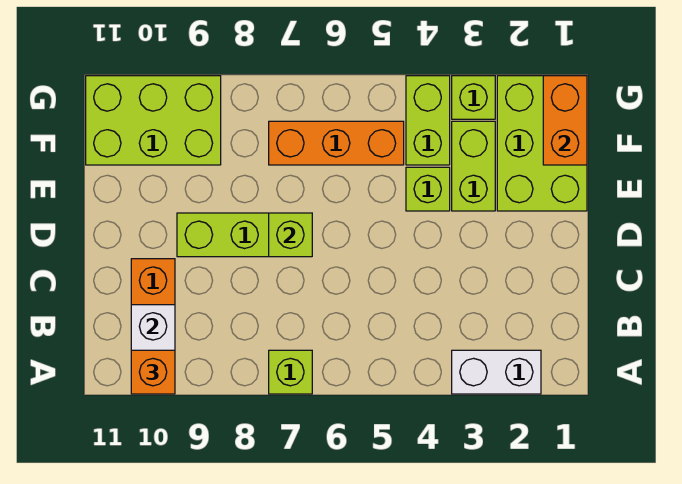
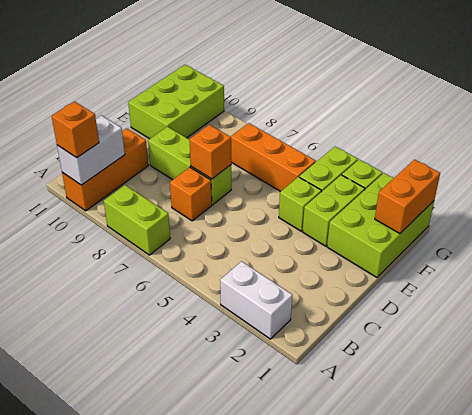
lime 1x1 brick [269,350,312,394] -> lime 1x2 brick [104,185,170,255]
none -> orange 1x1 brick [170,167,212,221]
lime 1x1 brick [269,213,312,257] -> orange 1x1 brick [189,125,231,179]
lime 2x3 brick [86,76,221,165] -> lime 2x3 brick turned to [128,65,224,139]

